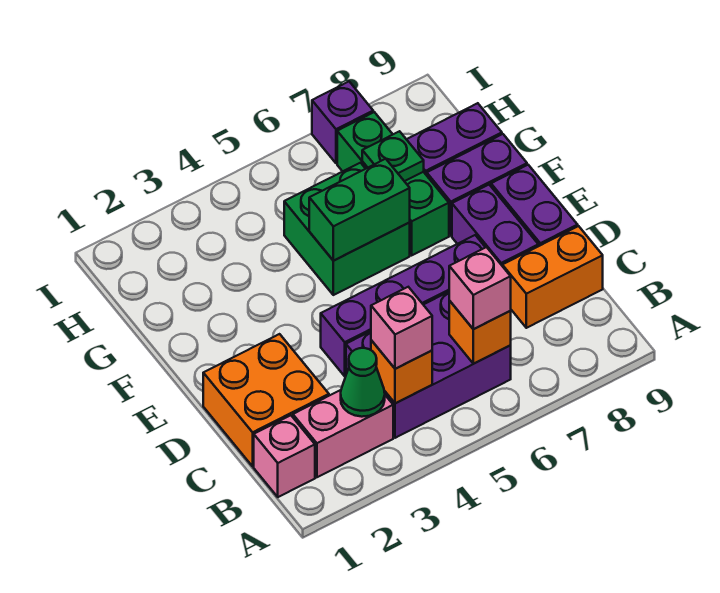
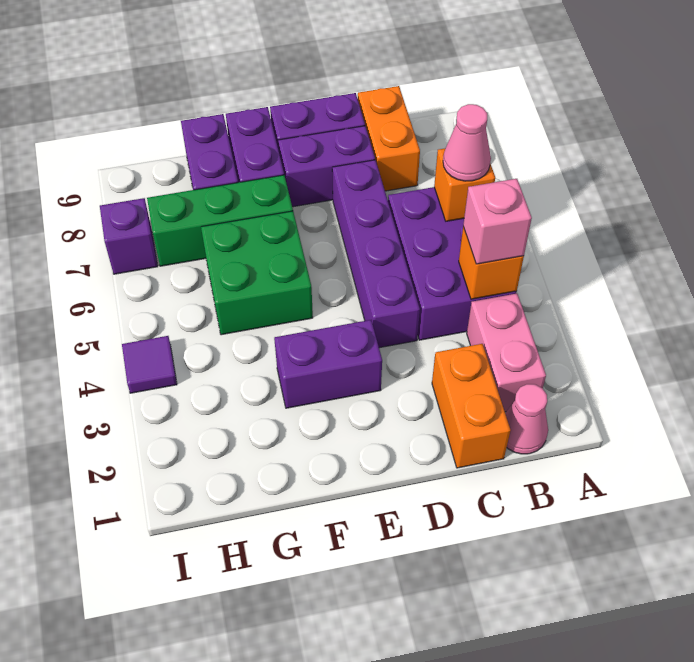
pink 1x1 brick [254,415,315,497] -> pink 1x1 cone [505,384,548,454]
green 1x1 cone [341,348,385,417] -> none
pink 1x1 brick [449,247,511,329] -> pink 1x1 cone [443,104,491,181]
orange 2x2 brick [203,334,329,466] -> orange 1x2 brick [432,344,511,468]
none -> purple 1x2 brick [274,320,382,408]
green 1x2 brick [309,159,410,261] -> none
green 1x1 plate [362,131,424,181] -> none
none -> purple 1x1 tile [122,336,177,393]

